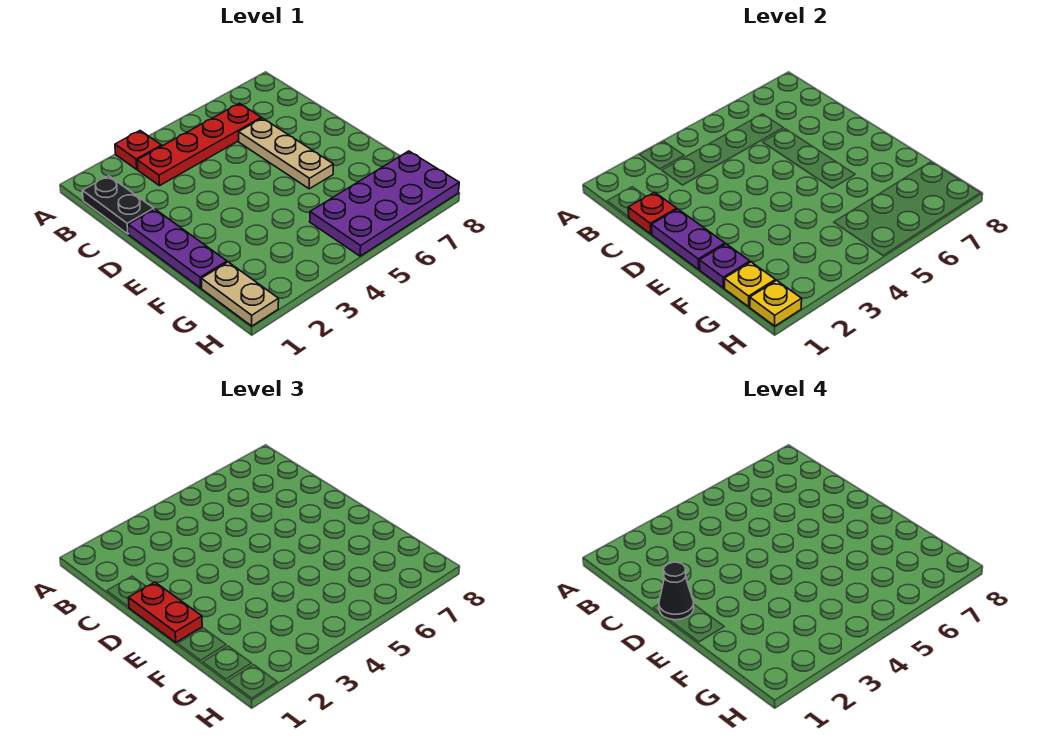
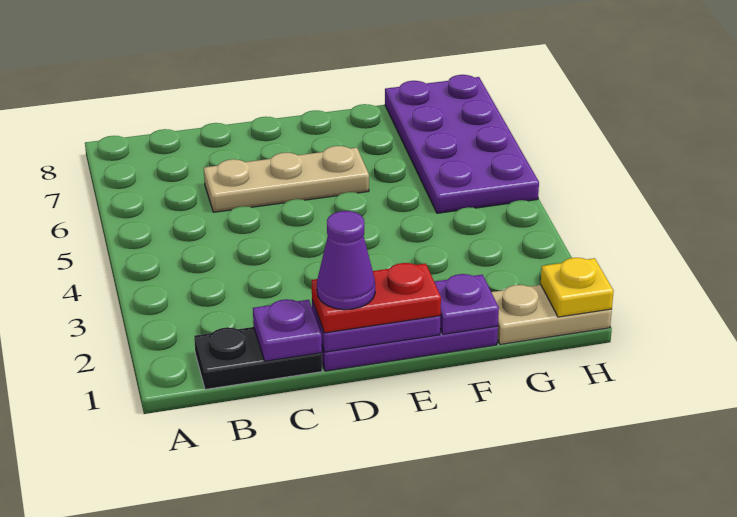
red 1x1 plate [115,131,162,169] -> none
red 1x4 plate [137,103,261,186] -> none
red 1x1 plate [628,192,677,234] -> purple 1x1 plate [253,299,322,361]
black 1x1 cone [659,562,694,620] -> purple 1x1 cone [317,211,375,310]
yellow 1x1 plate [724,262,775,307] -> none

